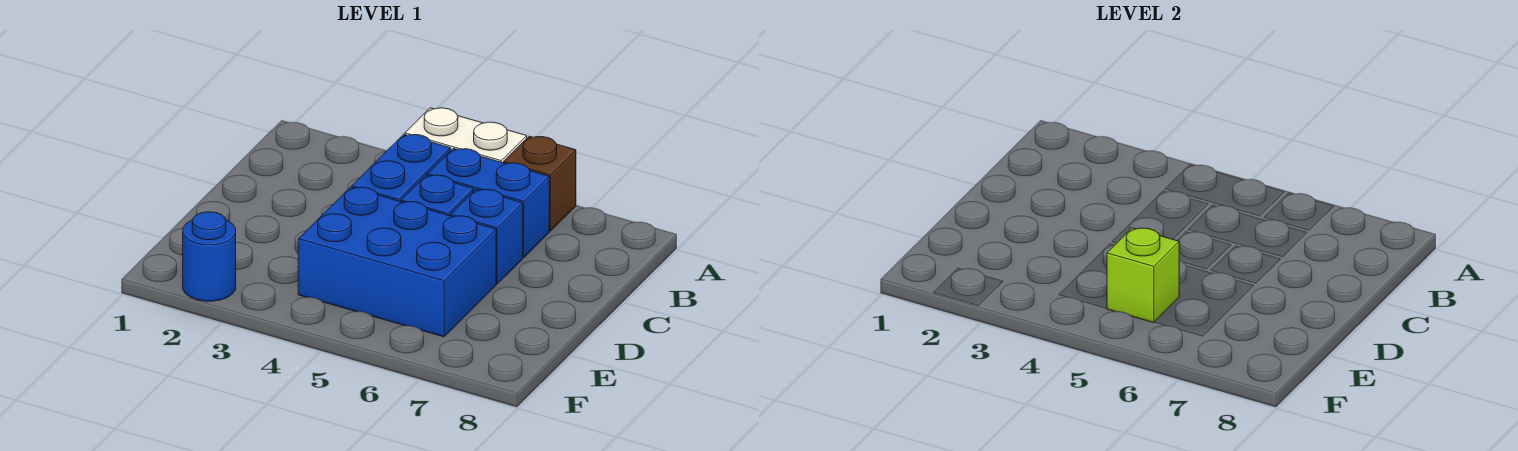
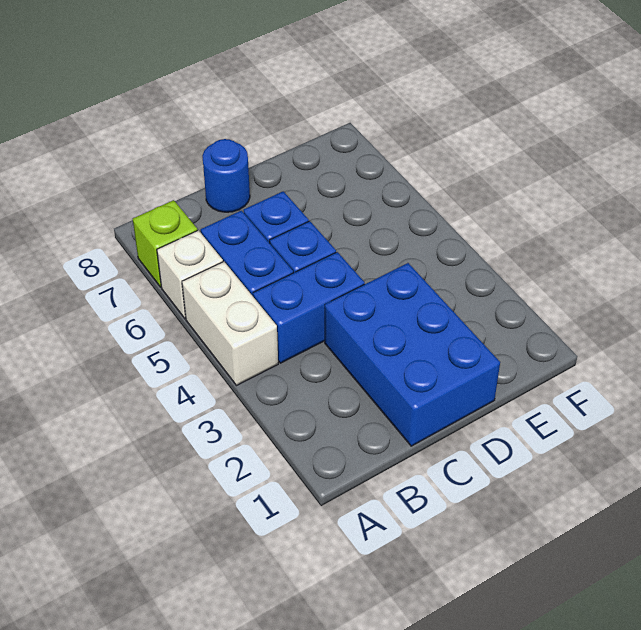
brown 1x1 brick [504,136,576,231] -> white 1x1 brick [157,230,223,319]
blue 2x3 brick [298,187,496,337] -> blue 2x3 brick moved to [325,263,500,446]
lime 1x1 brick [1107,228,1179,323] -> lime 1x1 brick moved to [133,200,197,287]
blue 1x1 round brick [183,212,236,301] -> blue 1x1 round brick moved to [202,139,250,212]

